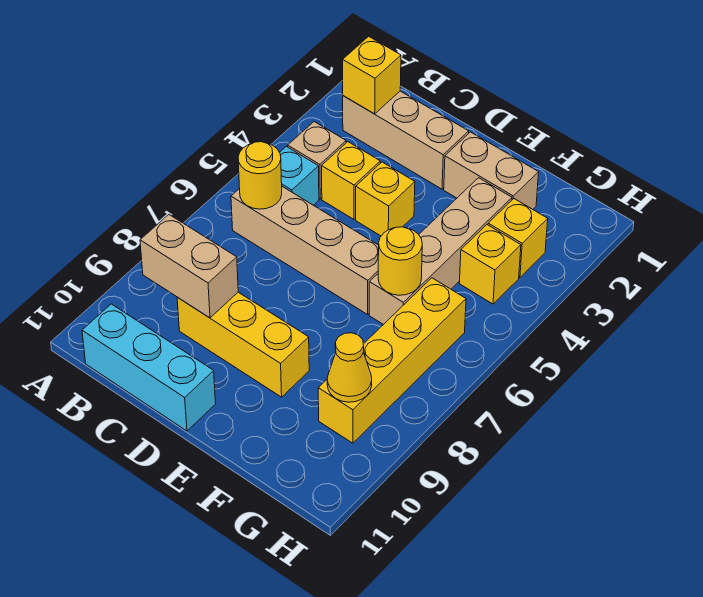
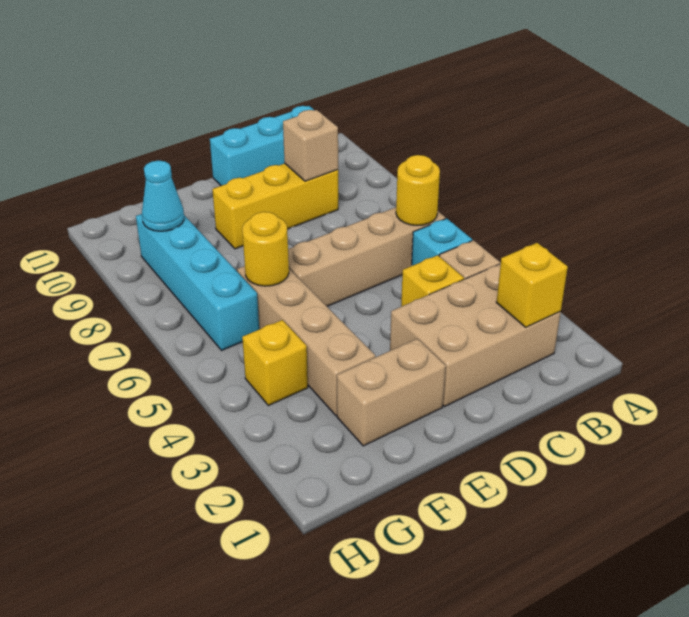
tan 1x3 brick [343,91,469,189] -> tan 2x3 brick [390,264,561,407]
tan 1x2 brick [140,215,238,318] -> tan 1x1 brick [283,110,338,181]
yellow 1x1 brick [356,162,415,236] -> none
yellow 1x1 brick [488,199,548,277] -> none
yellow 1x4 brick [318,278,466,443] -> cyan 1x4 brick [136,214,259,351]
yellow 1x1 cone [327,333,372,402] -> cyan 1x1 cone [142,161,184,231]

